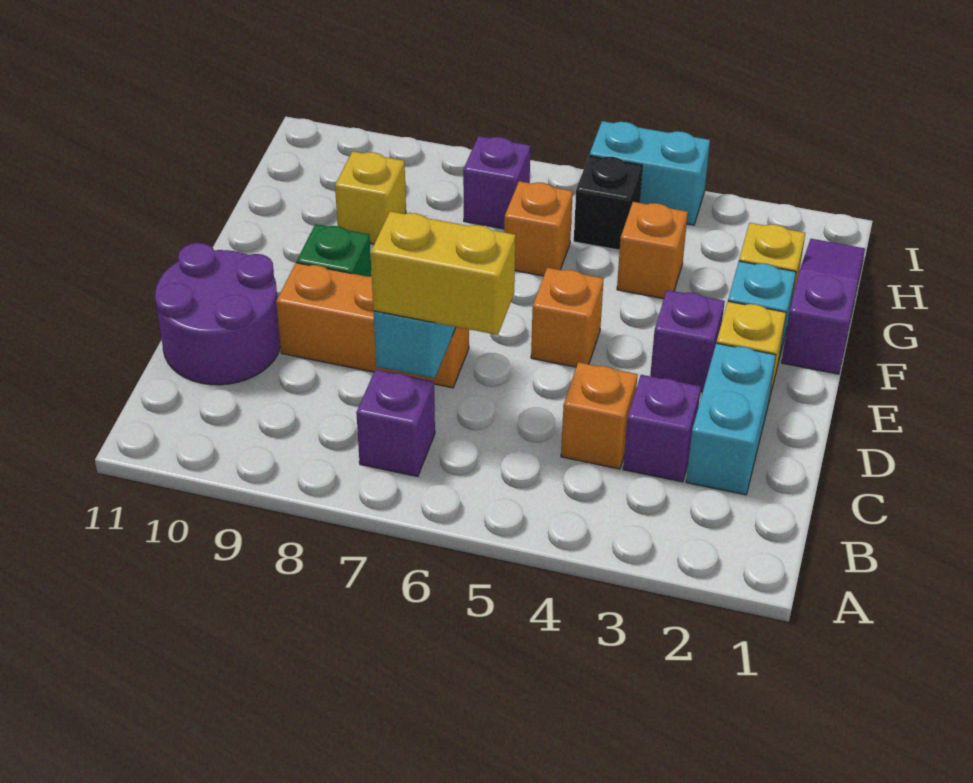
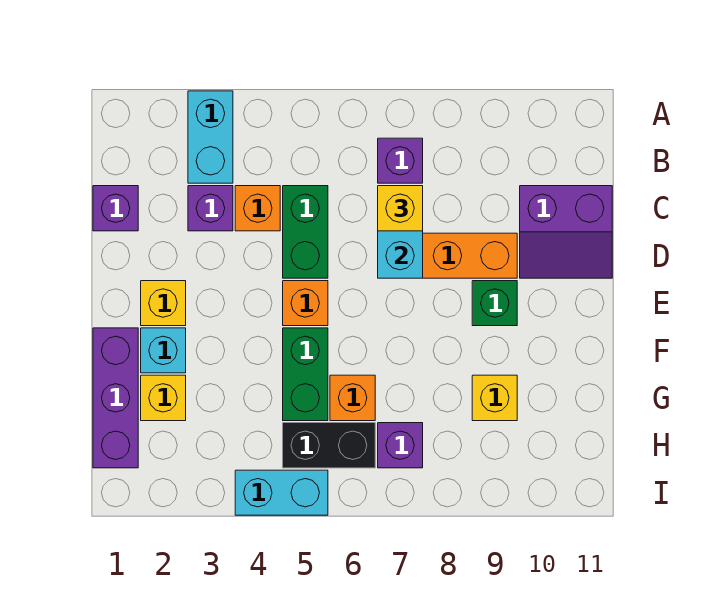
cyan 1x2 brick [686,343,776,495] -> cyan 1x2 brick moved to [188,91,233,183]
none -> green 1x2 brick [283,186,328,278]
yellow 1x2 brick [371,211,516,335] -> yellow 1x1 brick [378,186,423,231]
purple 2x2 round brick [155,243,281,385] -> purple 2x2 slope [520,186,612,278]
purple 1x1 brick [650,290,725,392] -> purple 1x1 brick moved to [93,186,138,231]
purple 1x3 slope [781,239,865,374] -> purple 1x3 brick [93,328,138,468]
none -> green 1x2 brick [283,328,328,421]
orange 1x1 brick [617,202,688,299] -> none
black 1x1 brick [574,156,642,250] -> black 1x2 brick [283,423,375,468]

